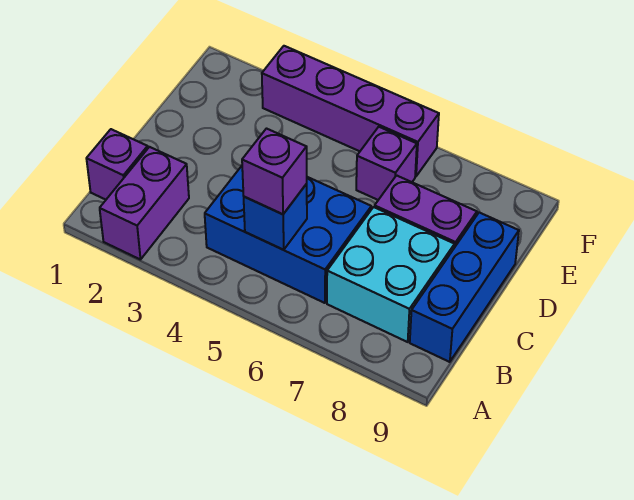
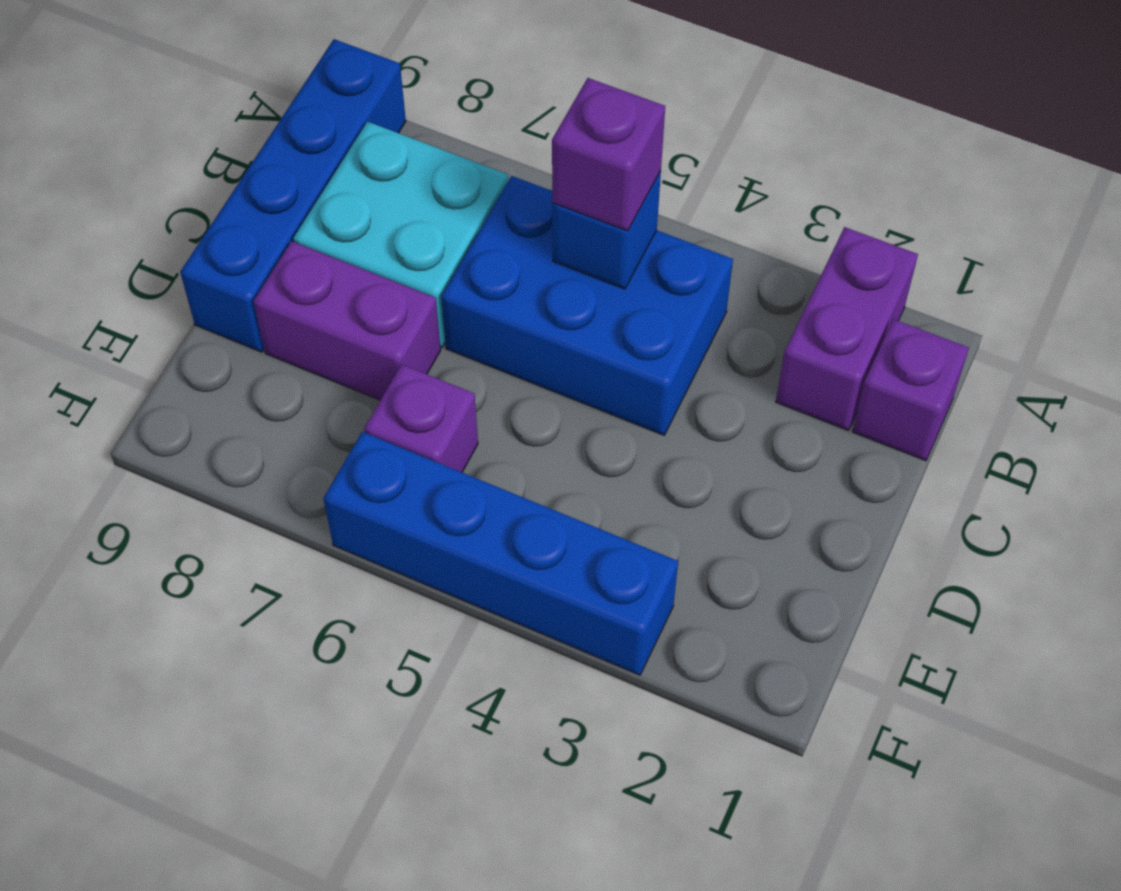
blue 1x3 brick [410,212,519,362] -> blue 1x4 brick [180,39,406,352]
purple 1x4 brick [262,46,439,176] -> blue 1x4 brick [323,432,678,675]

